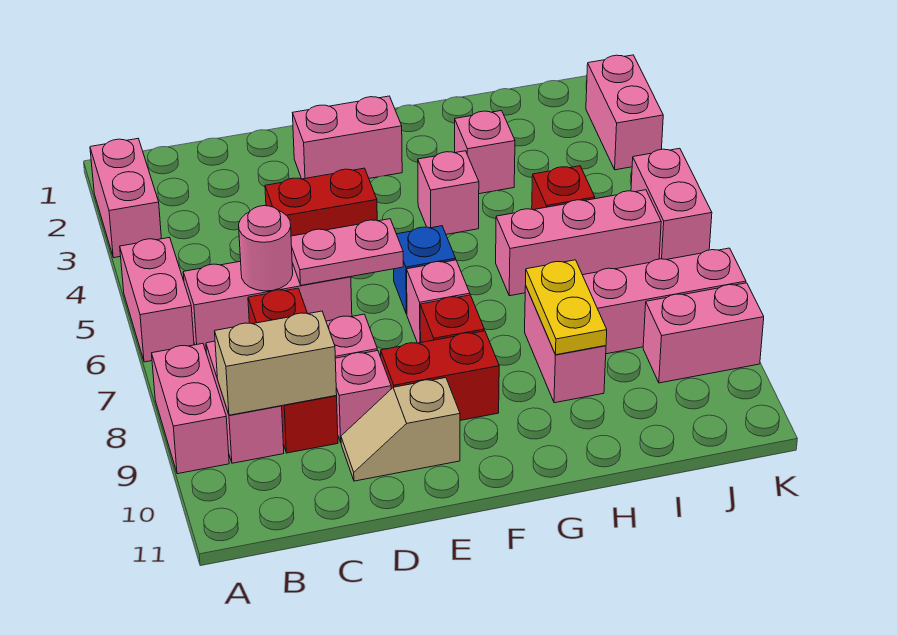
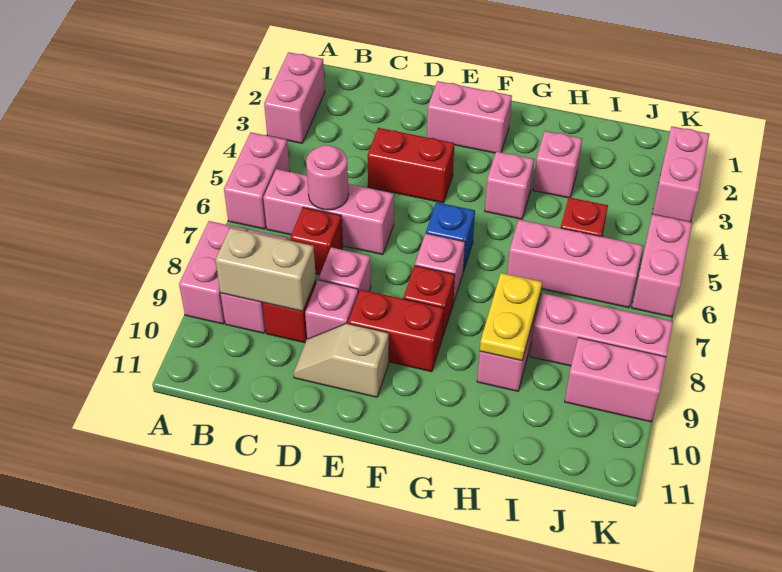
pink 1x2 plate [291,219,403,285] -> none

